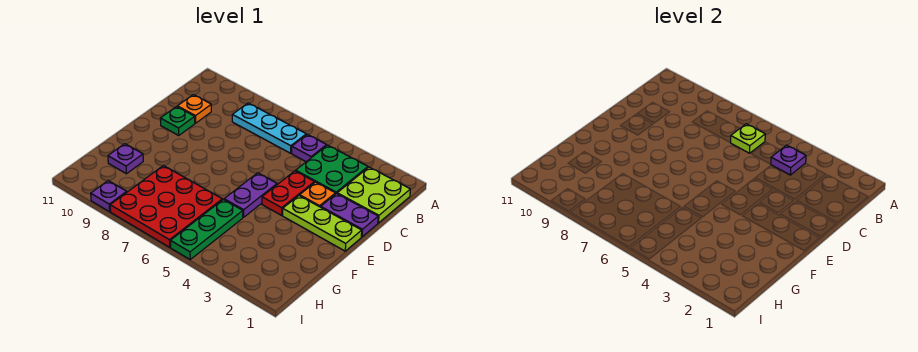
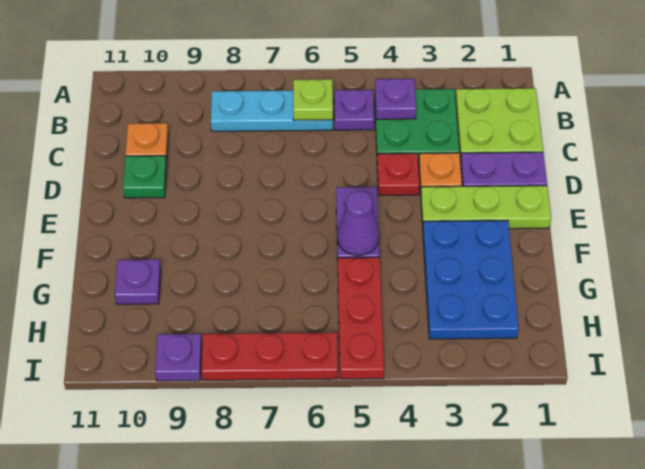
red 1x2 plate [262,171,315,215] -> red 1x1 plate [377,153,419,196]
none -> blue 2x3 plate [423,221,519,339]
none -> purple 1x1 cone [337,191,379,256]
green 1x3 plate [170,199,243,259] -> red 1x3 plate [338,257,384,379]
red 3x3 plate [110,165,222,247] -> red 1x3 plate [201,333,338,380]

